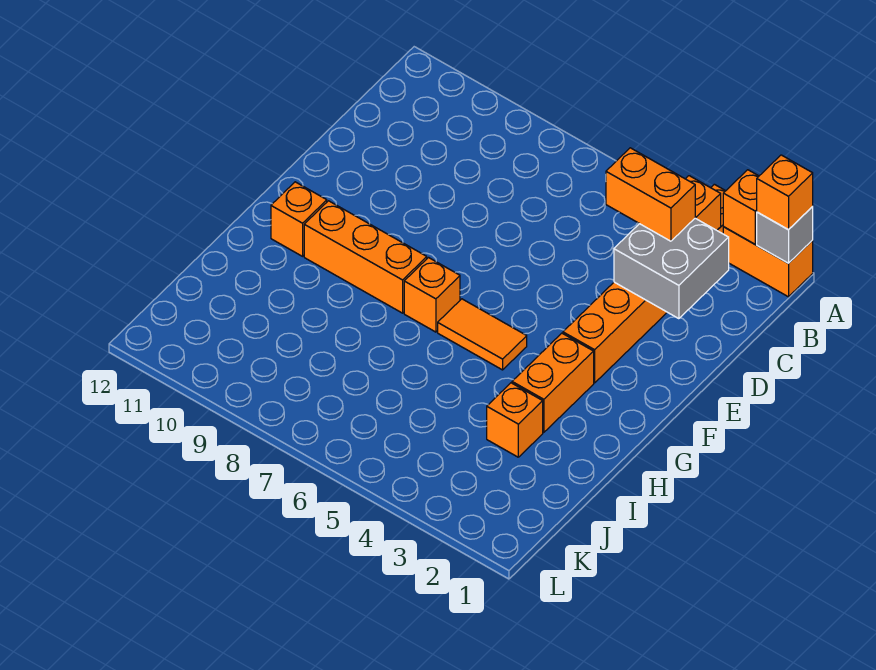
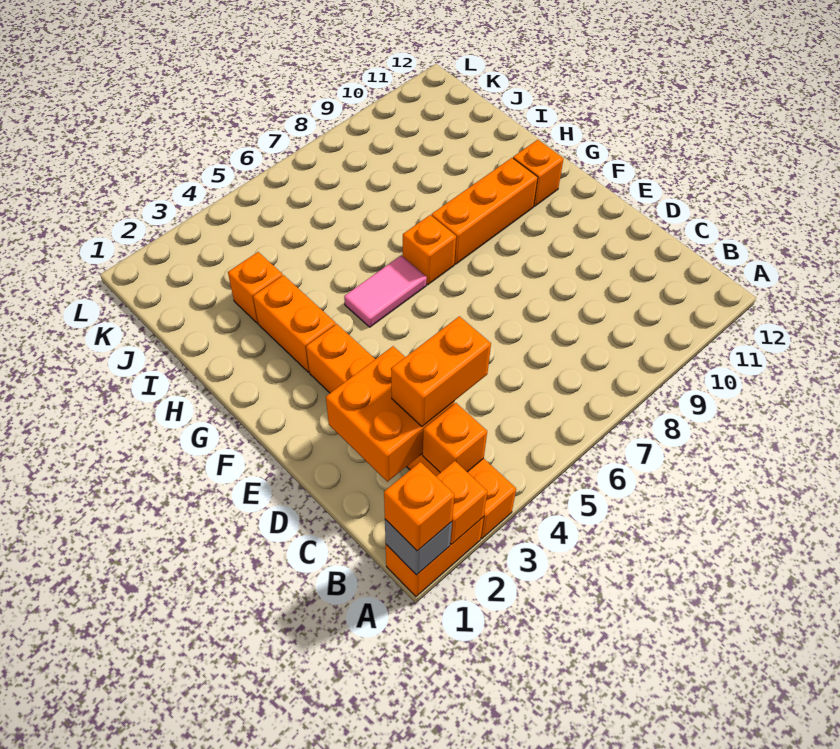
grey 2x2 brick [614,218,729,319] -> orange 2x2 brick [326,346,454,482]
orange 1x2 tile [438,299,527,370] -> pink 1x2 tile [344,255,427,327]

